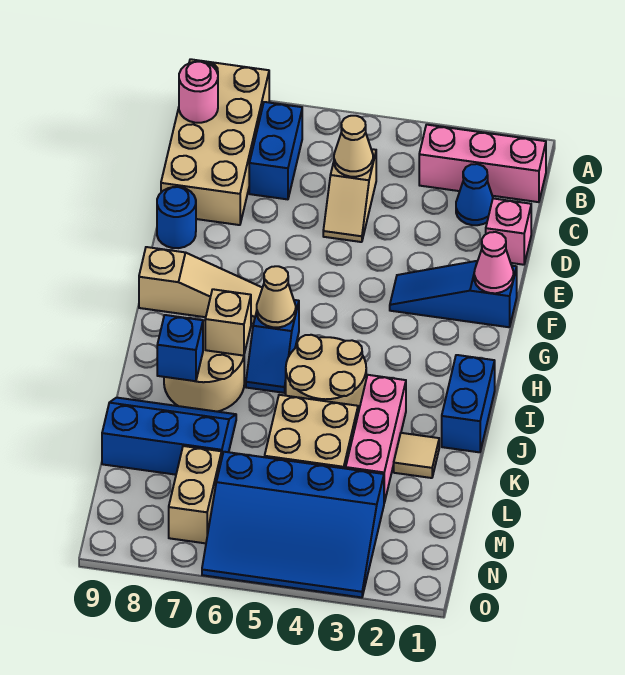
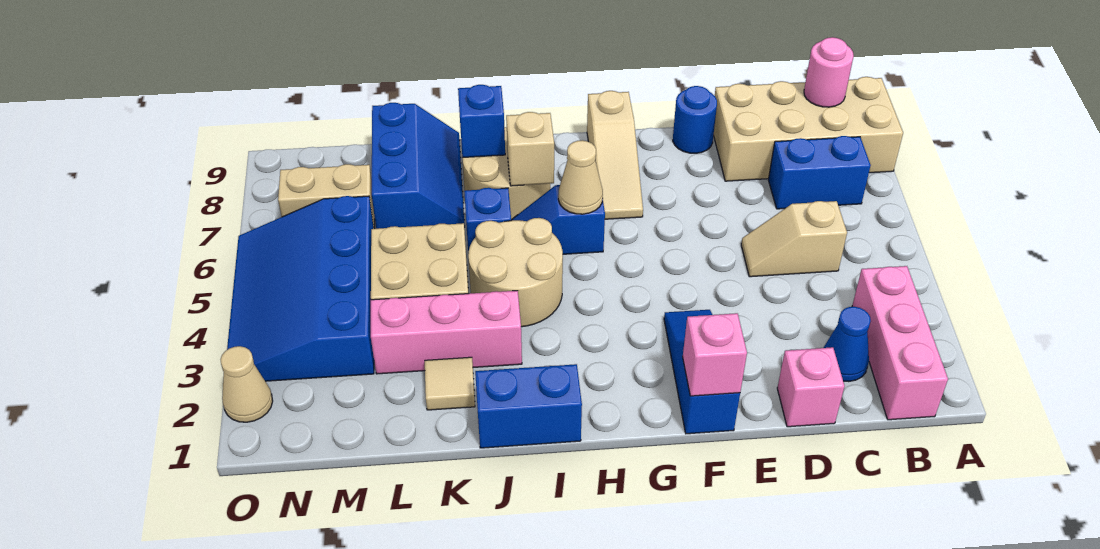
tan 1x1 cone [334,116,373,177] -> tan 1x1 cone moved to [221,346,273,422]
pink 1x1 cone [474,232,513,293] -> pink 1x1 brick [682,313,747,396]
none -> blue 1x1 brick [464,188,511,254]

